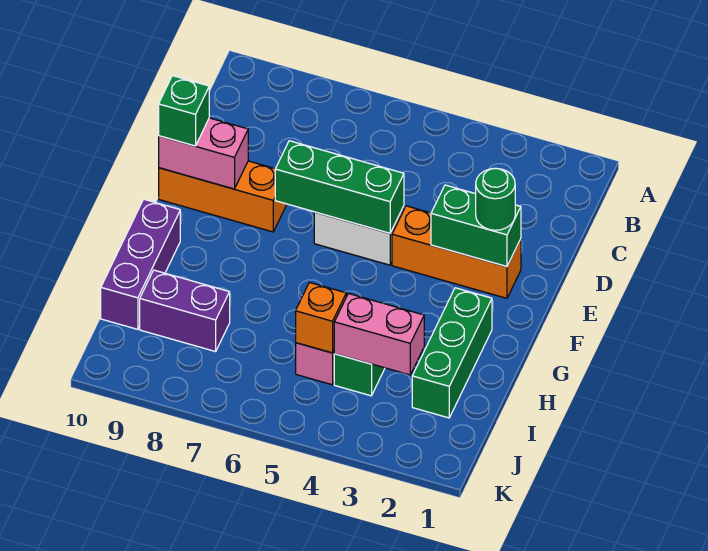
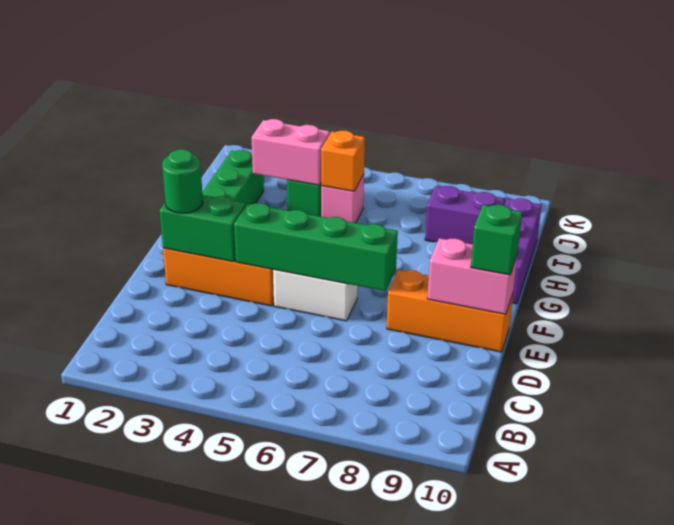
green 1x3 brick [275,141,404,233] -> green 1x4 brick [234,203,398,291]

